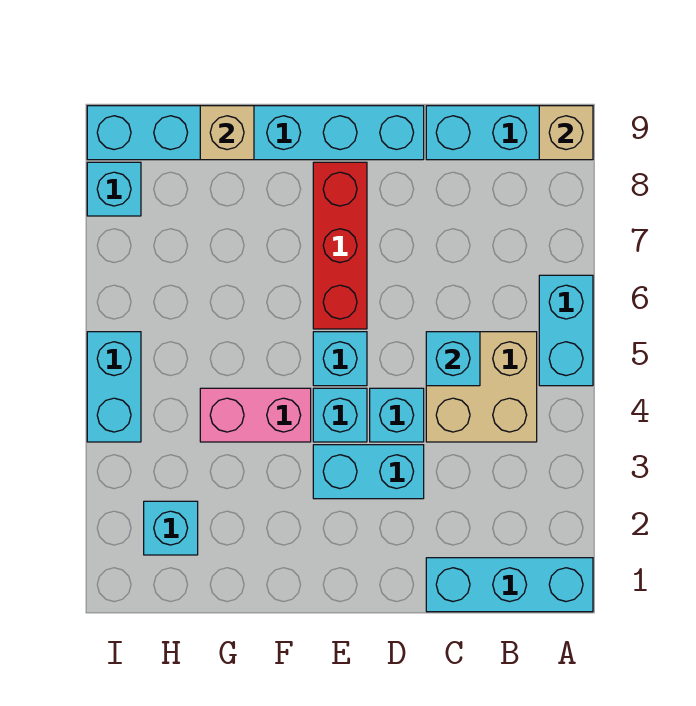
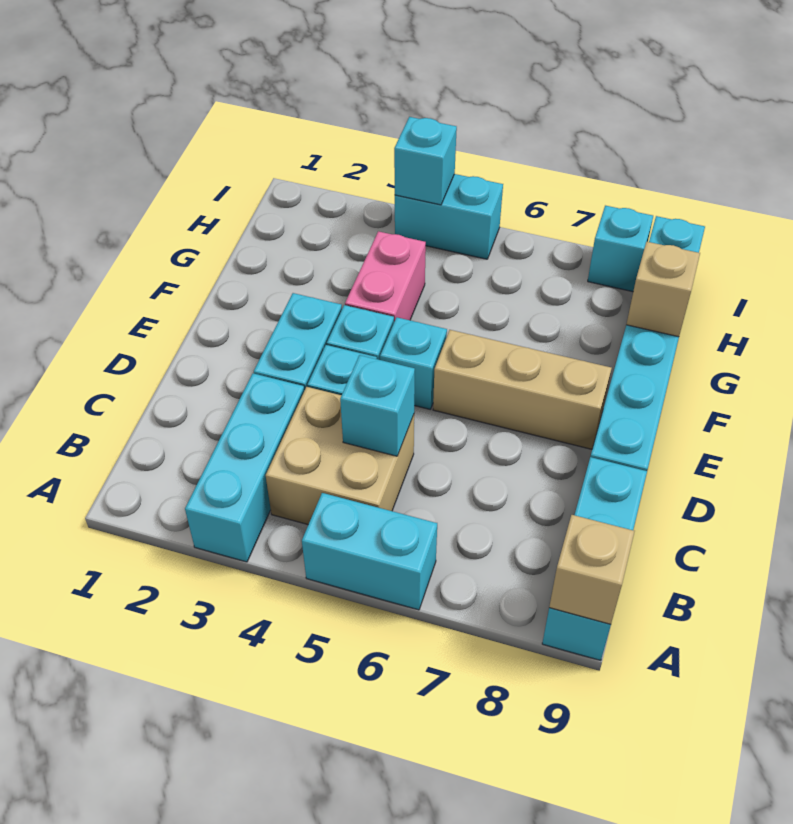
cyan 1x3 brick [426,558,593,612] -> cyan 1x3 brick moved to [185,374,304,562]
red 1x3 brick [313,162,367,329] -> tan 1x3 brick [433,330,612,449]
cyan 1x1 brick [144,501,198,555] -> cyan 1x1 brick moved to [394,117,457,205]

